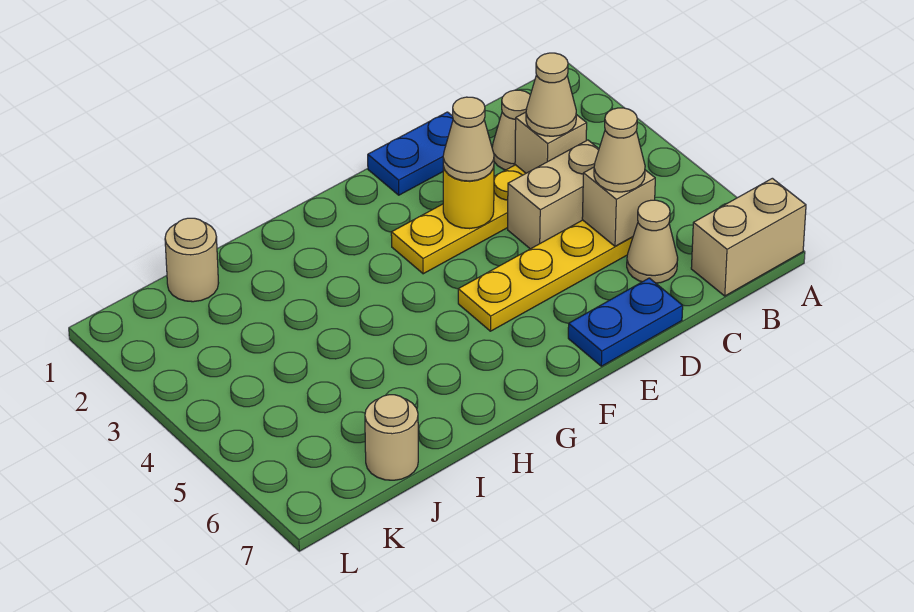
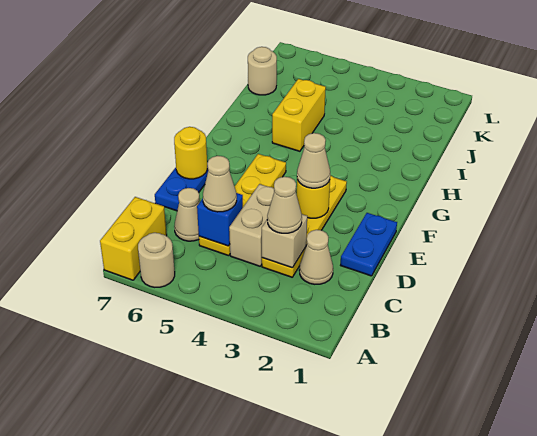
tan 1x2 brick [691,178,806,296] -> yellow 1x2 brick [100,197,167,280]
tan 1x1 brick [582,167,655,246] -> blue 1x1 brick [197,193,243,246]
none -> yellow 1x1 round brick [174,127,207,179]
none -> yellow 1x2 brick [272,79,326,151]
tan 1x1 round brick [165,218,218,302] -> tan 1x1 round brick moved to [138,233,175,287]

